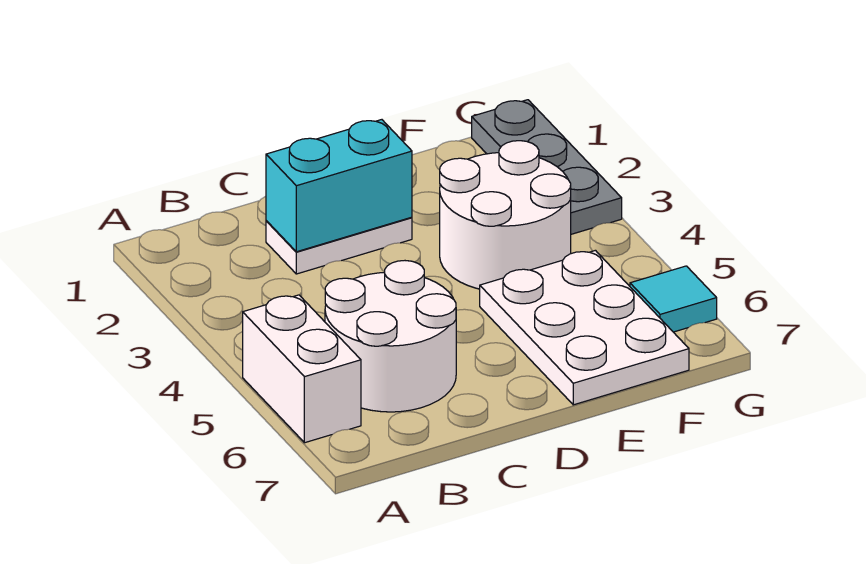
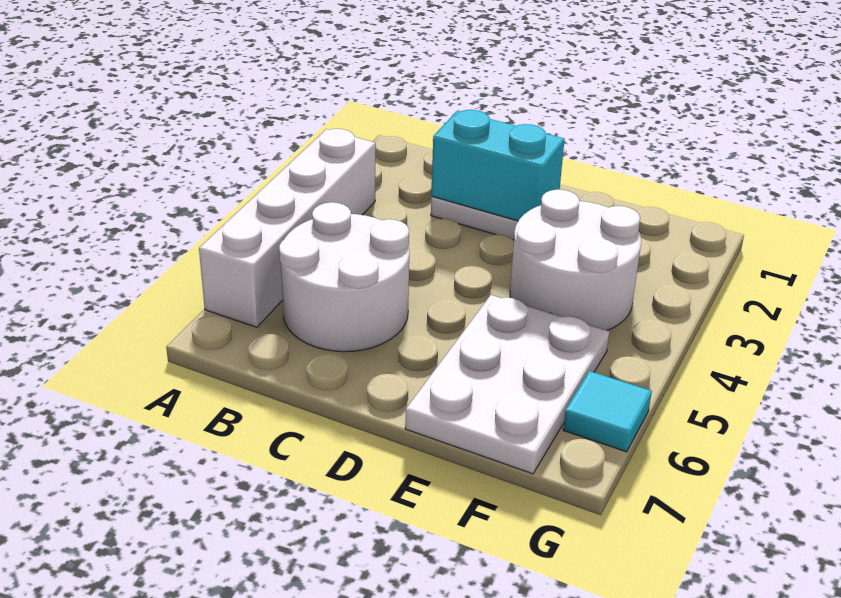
white 1x2 brick [243,295,361,443] -> white 1x4 brick [199,129,376,327]
grey 1x3 plate [472,100,622,234] -> none

